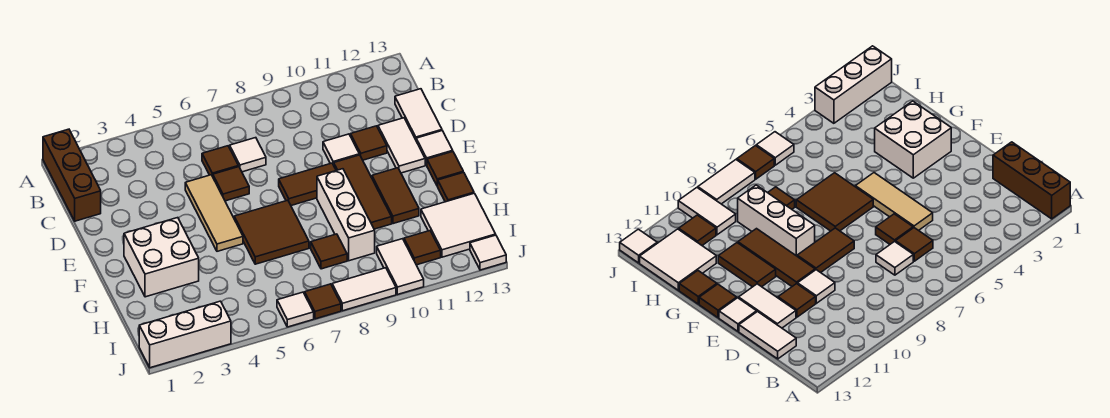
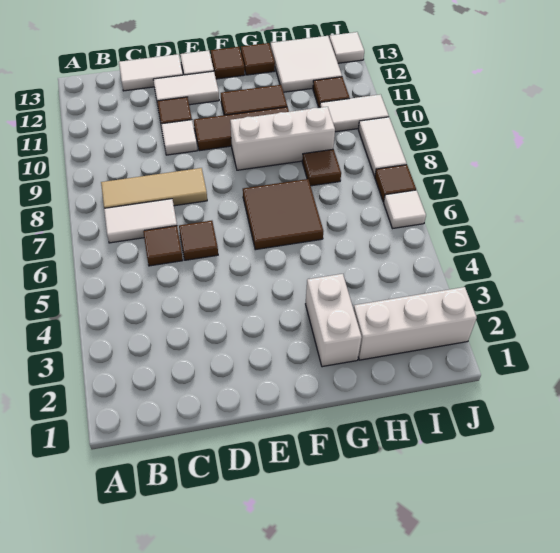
brown 1x3 brick [43,129,101,221] -> none
white 1x1 tile [230,138,266,172] -> white 1x2 tile [104,199,177,243]
tan 1x3 tile [185,175,243,251] -> tan 1x3 tile moved to [101,168,207,208]
brown 1x2 tile [279,163,336,205] -> none
white 2x2 brick [124,218,199,297] -> white 1x2 brick [306,274,362,367]
white 1x3 brick [139,301,231,368] -> white 1x3 brick turned to [354,287,477,360]

